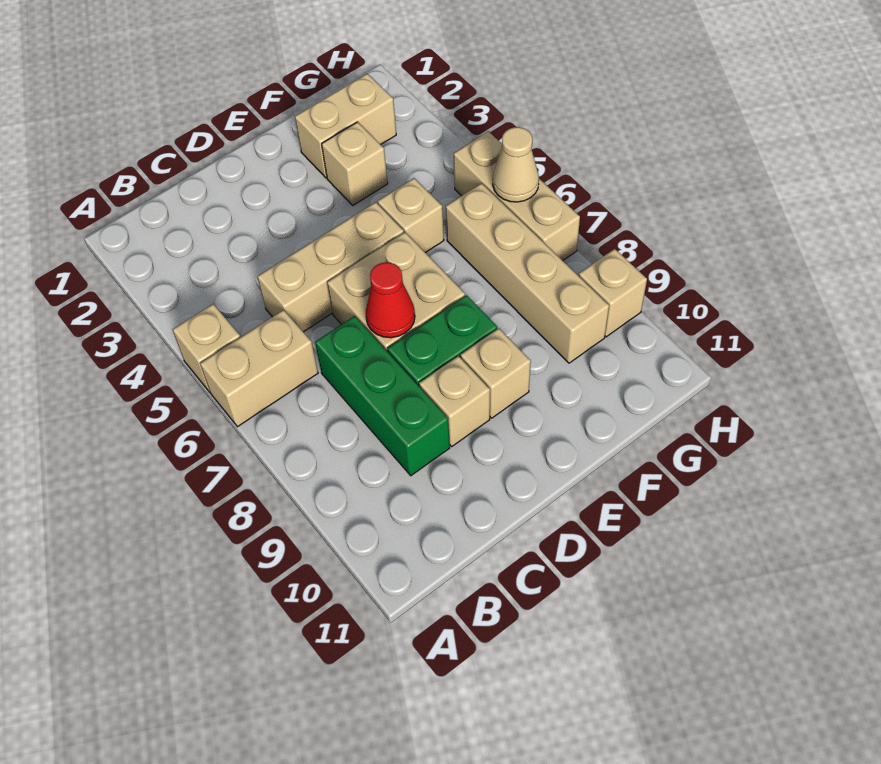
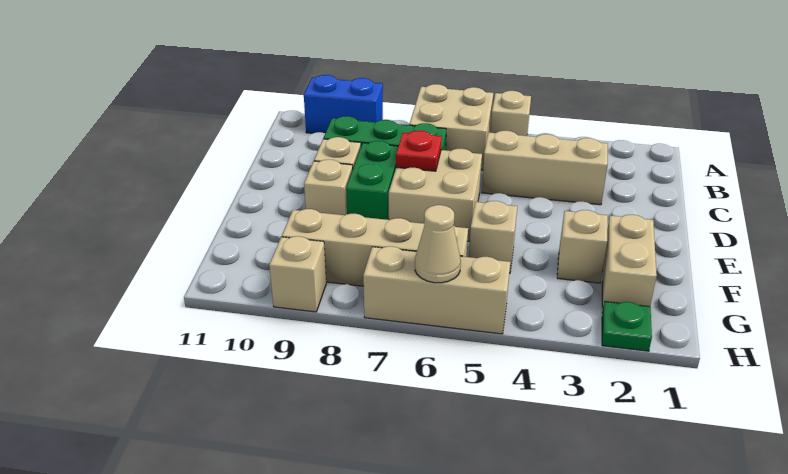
tan 1x2 brick [200,310,318,427] -> tan 2x2 brick [409,84,493,170]
none -> blue 1x2 brick [304,75,383,133]
tan 1x3 brick [257,202,404,332] -> tan 1x3 brick turned to [482,131,608,205]
red 1x1 cone [366,262,415,338] -> red 1x1 plate [396,131,442,171]
none -> green 1x1 plate [602,302,652,351]

